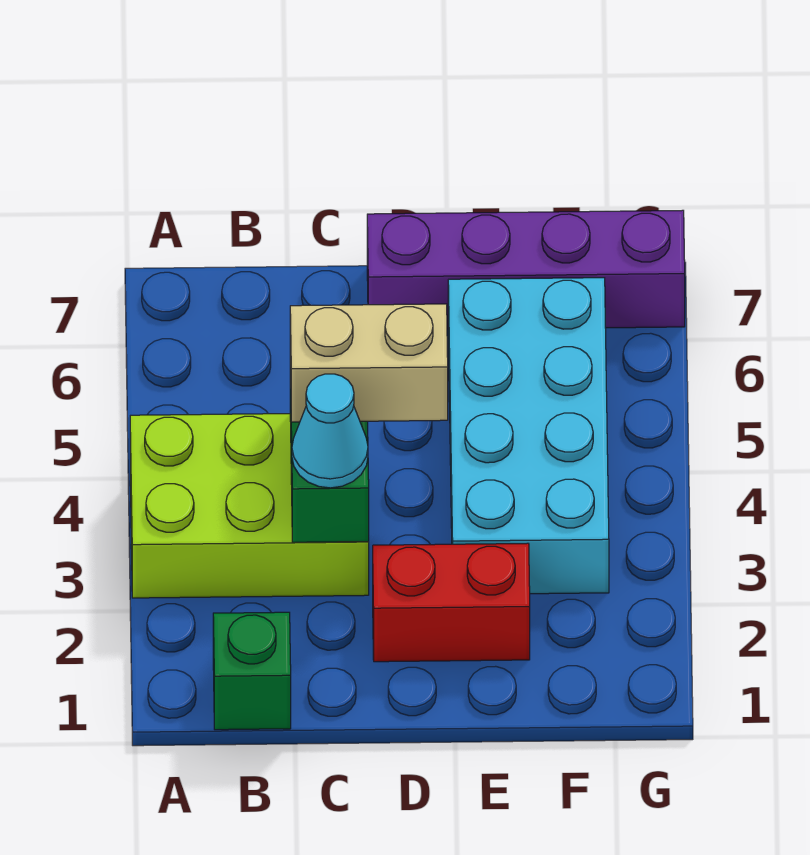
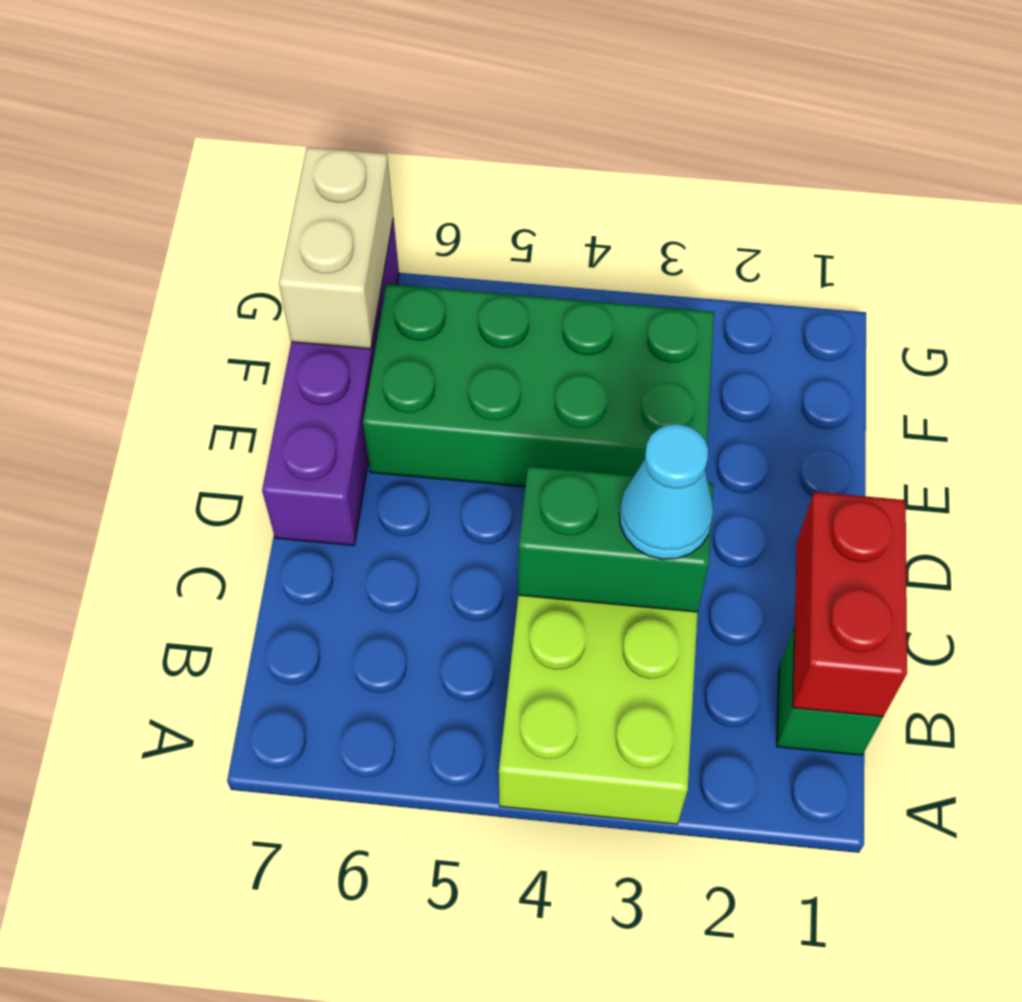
tan 1x2 brick [290,304,448,422] -> tan 1x2 brick moved to [279,147,393,349]
red 1x2 brick [373,543,530,662] -> red 1x2 brick moved to [793,492,907,717]
cyan 2x4 brick [448,278,609,594] -> green 2x4 brick [363,284,714,487]

